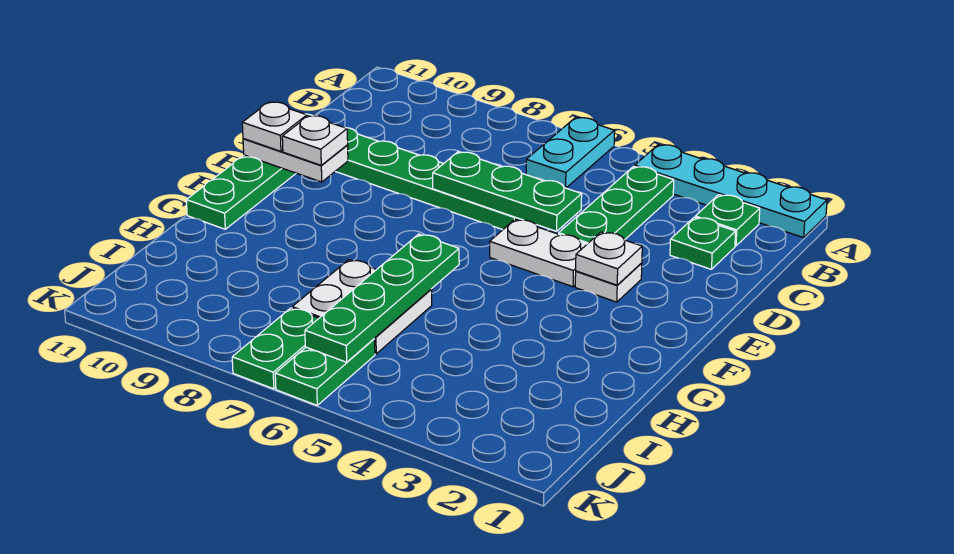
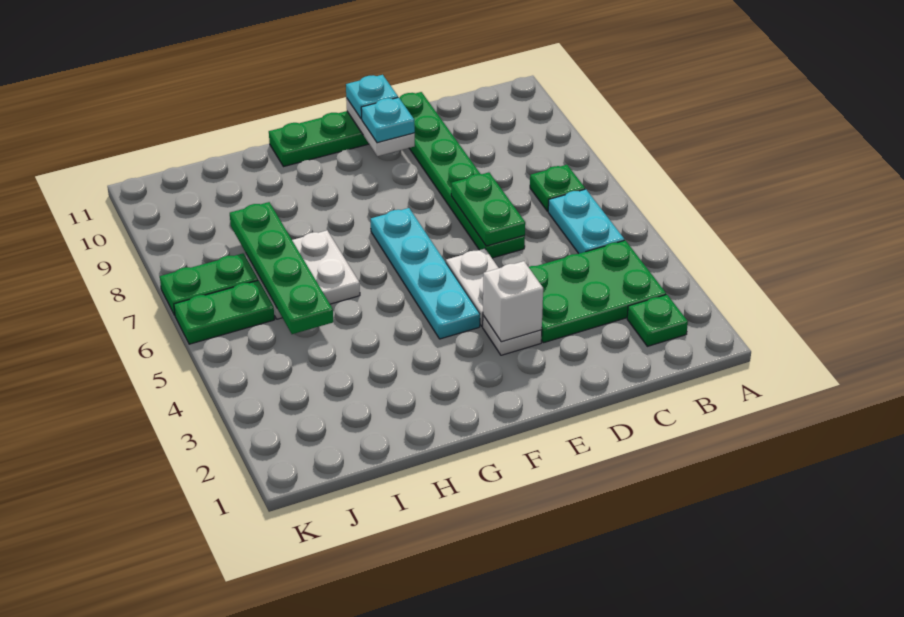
cyan 1x4 plate [635,145,827,238] -> cyan 1x4 plate moved to [371,208,480,339]
cyan 1x2 plate [526,118,615,188] -> cyan 1x2 plate turned to [548,189,624,254]
green 1x3 plate [559,166,674,244] -> green 2x3 plate [529,240,666,343]
green 1x1 plate [670,217,736,269] -> green 1x1 plate moved to [530,165,585,211]
green 1x3 plate [433,152,582,231] -> green 1x2 plate [451,173,525,246]
white 1x1 plate [576,232,642,285] -> white 1x1 brick [483,261,543,342]
white 1x1 plate [282,116,348,165] -> cyan 1x1 plate [361,97,415,143]
white 1x1 plate [242,102,307,151] -> cyan 1x1 plate [346,75,398,119]
green 1x4 plate [305,234,459,362] -> green 1x4 plate turned to [230,202,333,334]

